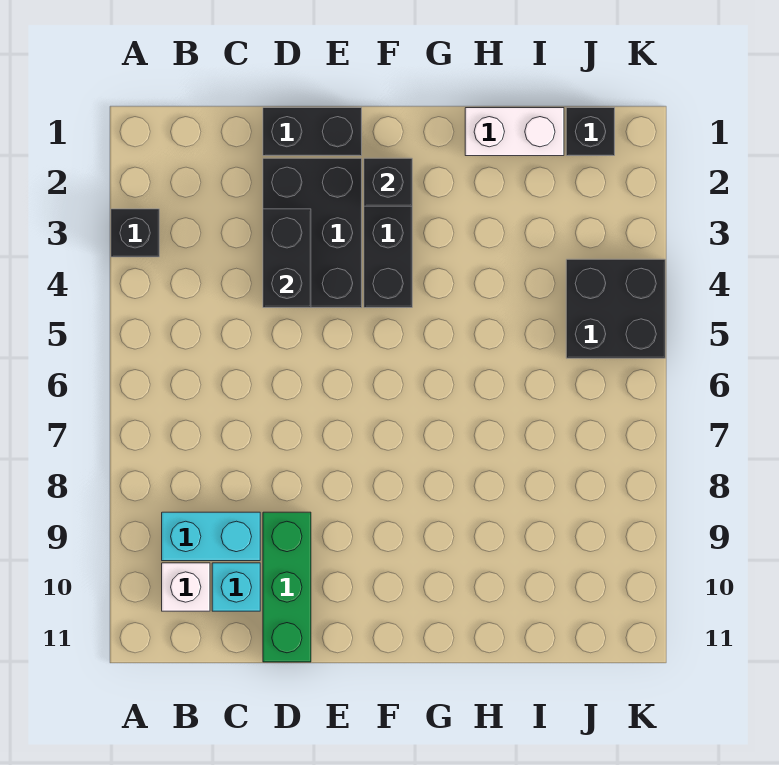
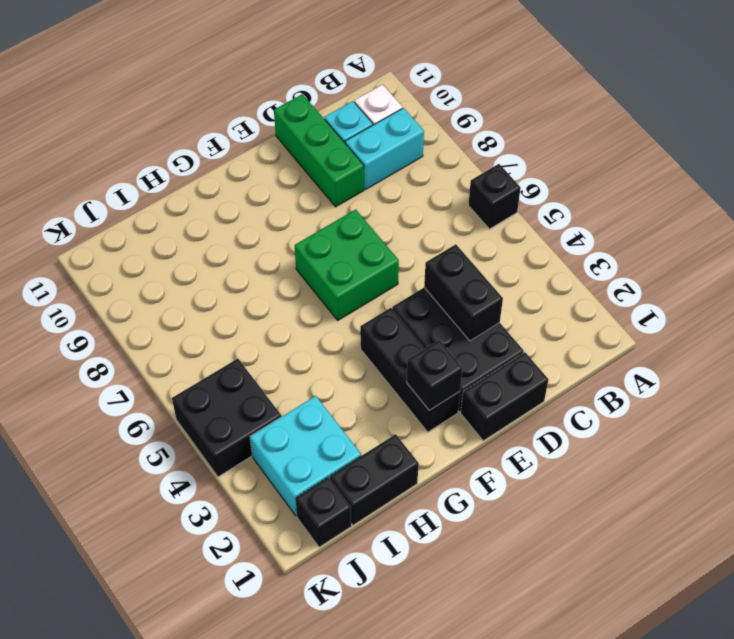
black 1x1 brick [111,209,159,257] -> black 1x1 brick moved to [468,164,521,229]
none -> green 2x2 brick [295,209,399,320]
white 1x2 brick [465,108,564,156] -> black 1x2 brick [330,434,419,525]
none -> cyan 2x2 brick [250,396,361,516]

